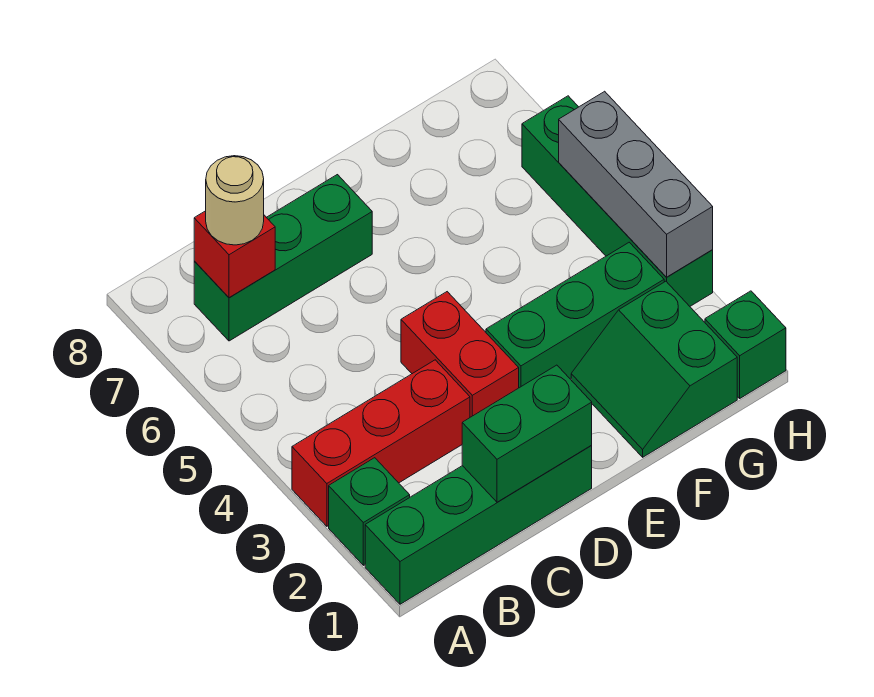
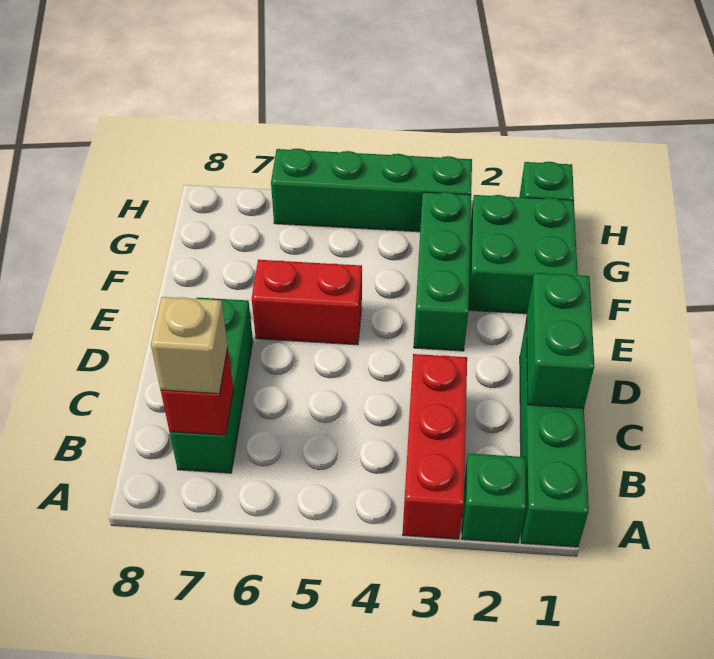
tan 1x1 round brick [206,156,264,245] -> tan 1x1 brick [151,297,228,394]
red 1x2 brick [401,292,519,417] -> red 1x2 brick moved to [252,260,362,345]
green 2x2 slope [571,281,737,457] -> green 2x2 brick [468,195,578,314]
grey 1x3 brick [559,91,713,277] -> none

